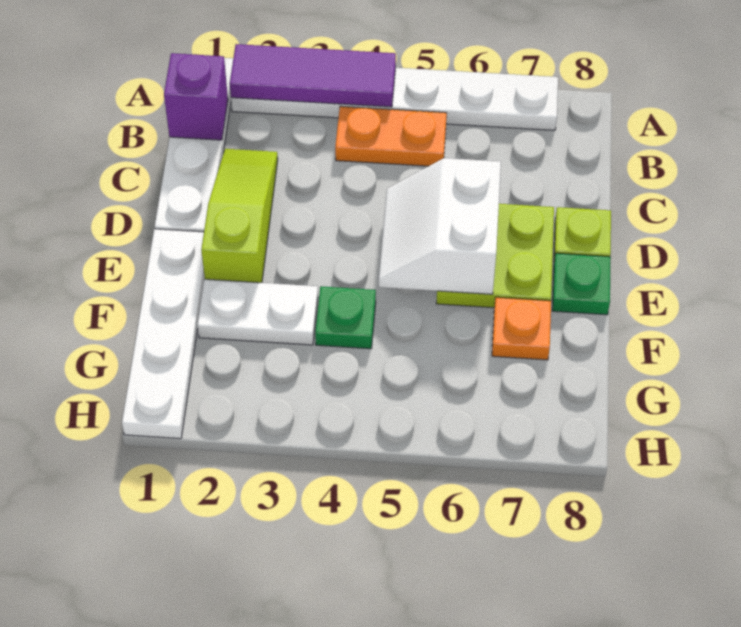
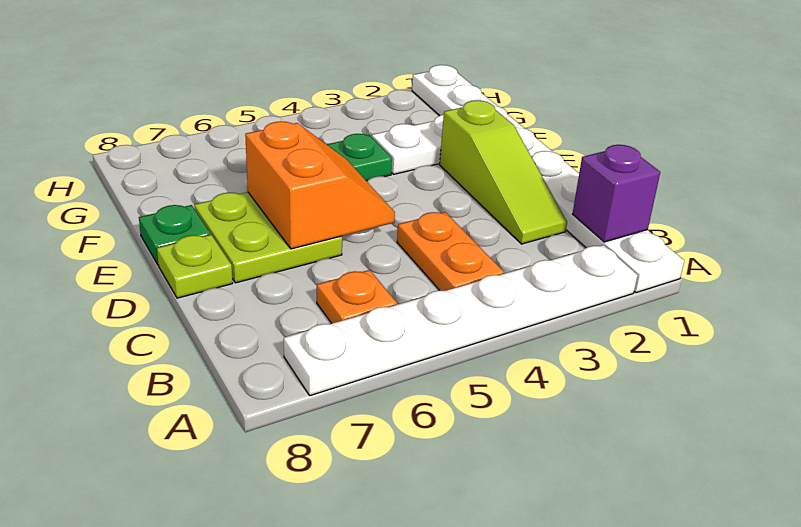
purple 1x3 tile [230,44,396,107] -> none
orange 1x2 plate [335,106,447,166] -> orange 1x2 plate turned to [397,212,504,291]
white 2x2 slope [379,158,501,294] -> orange 2x2 slope [245,121,395,249]
orange 1x1 plate [492,297,551,360] -> orange 1x1 plate moved to [317,270,397,323]

